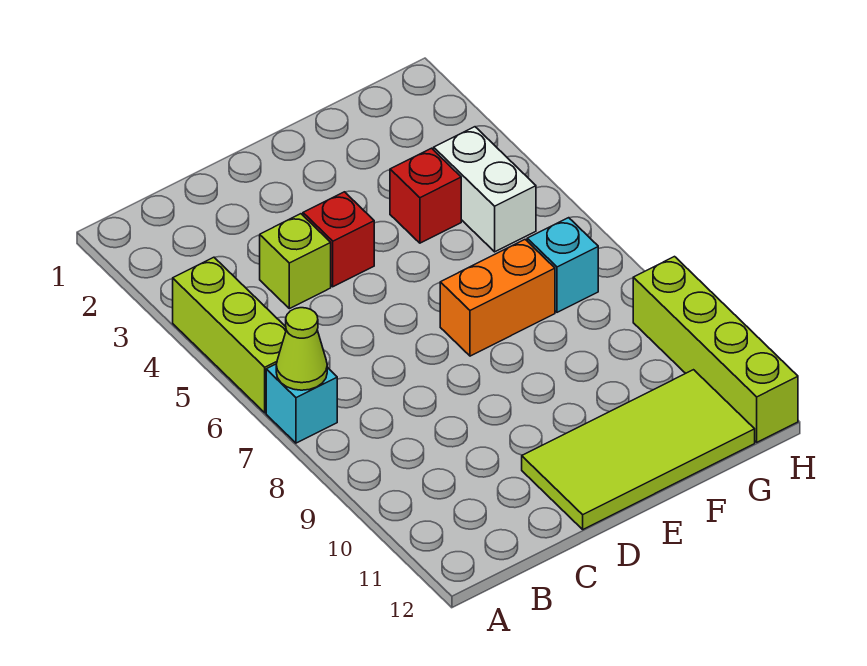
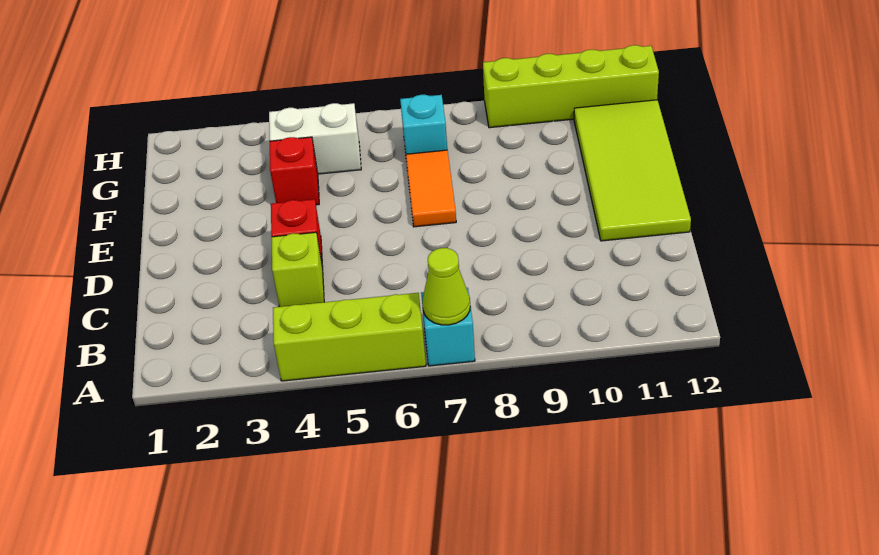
orange 1x2 brick [440,240,555,356] -> orange 1x2 tile [406,150,456,227]

